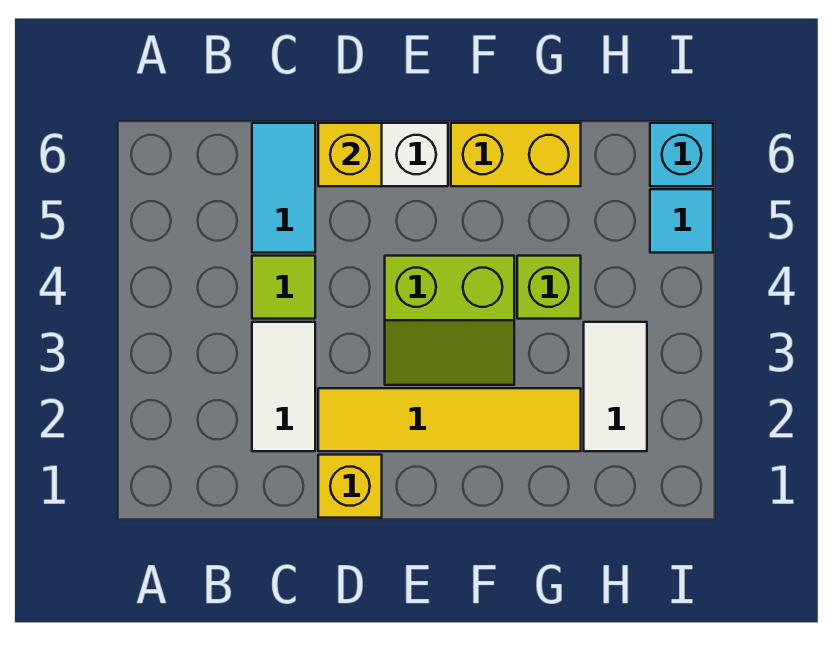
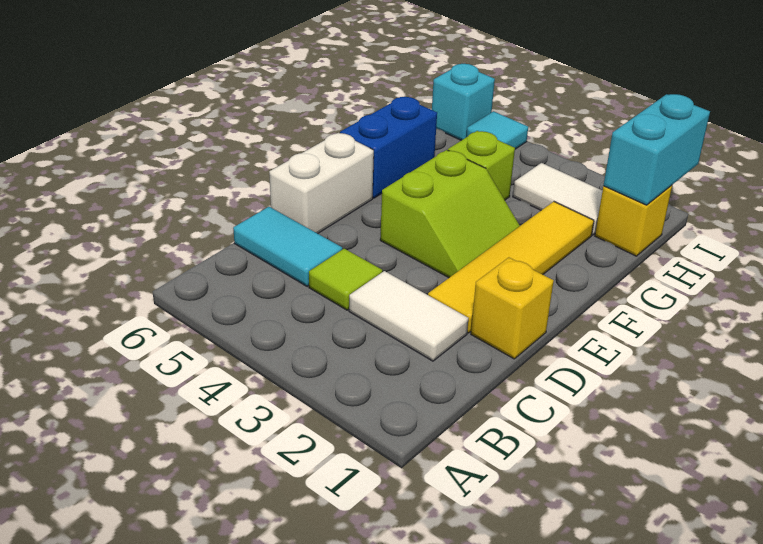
yellow 1x1 brick [318,123,382,186] -> yellow 1x1 brick moved to [595,185,672,256]
yellow 1x2 brick [451,123,581,186] -> blue 1x2 brick [340,97,437,198]
none -> cyan 1x2 brick [604,94,710,205]

